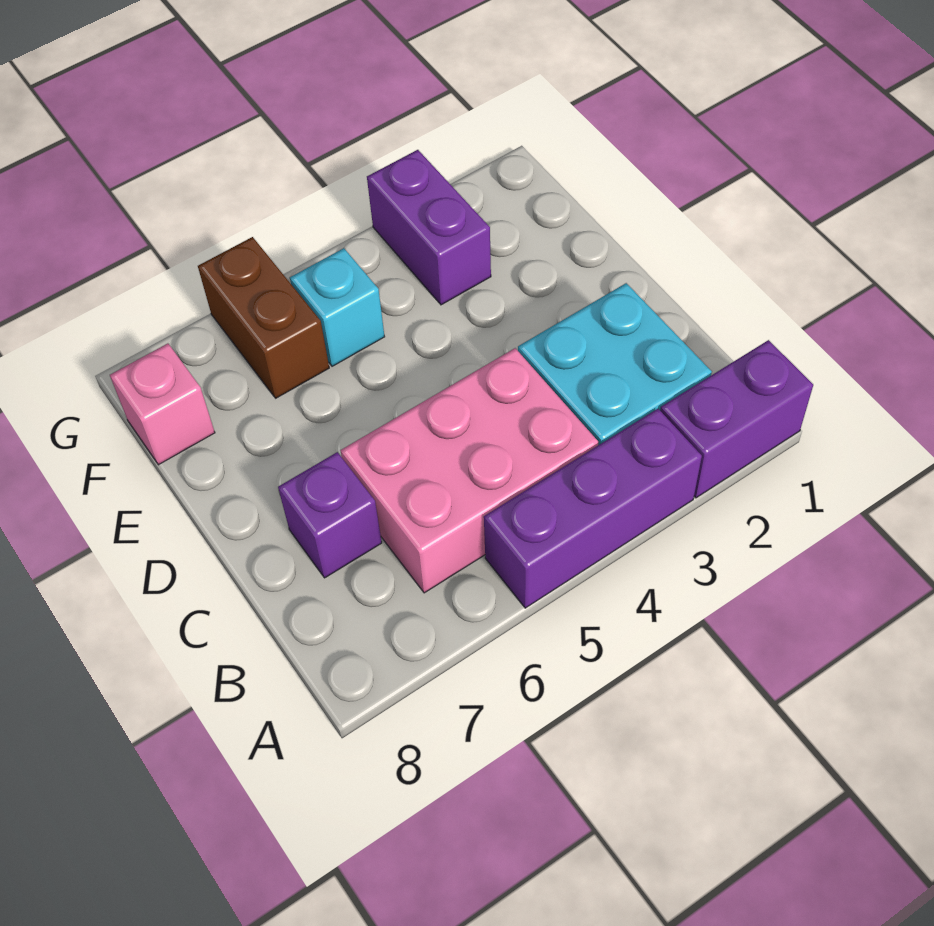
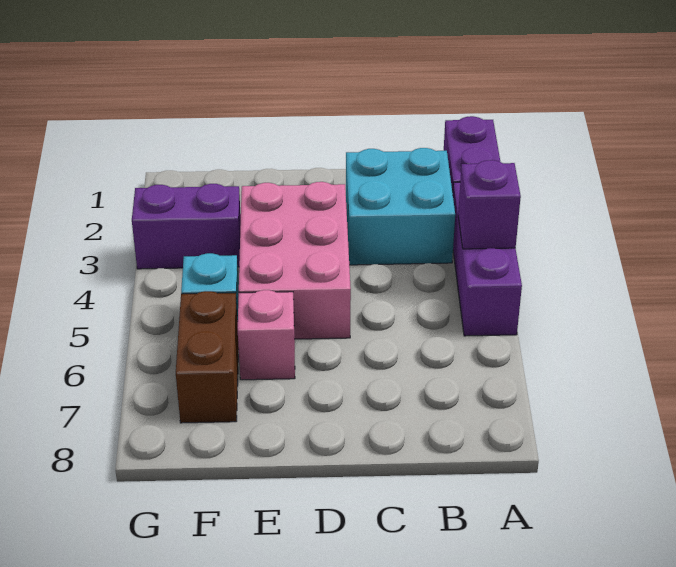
pink 2x3 brick [340,348,598,593] -> pink 2x3 brick moved to [239,182,351,339]
purple 1x1 brick [278,452,382,578] -> purple 1x1 brick moved to [458,160,521,249]
brown 1x2 brick [198,237,329,398] -> brown 1x2 brick turned to [176,291,239,423]
pink 1x1 brick [110,344,215,465] -> pink 1x1 brick moved to [238,290,295,380]

